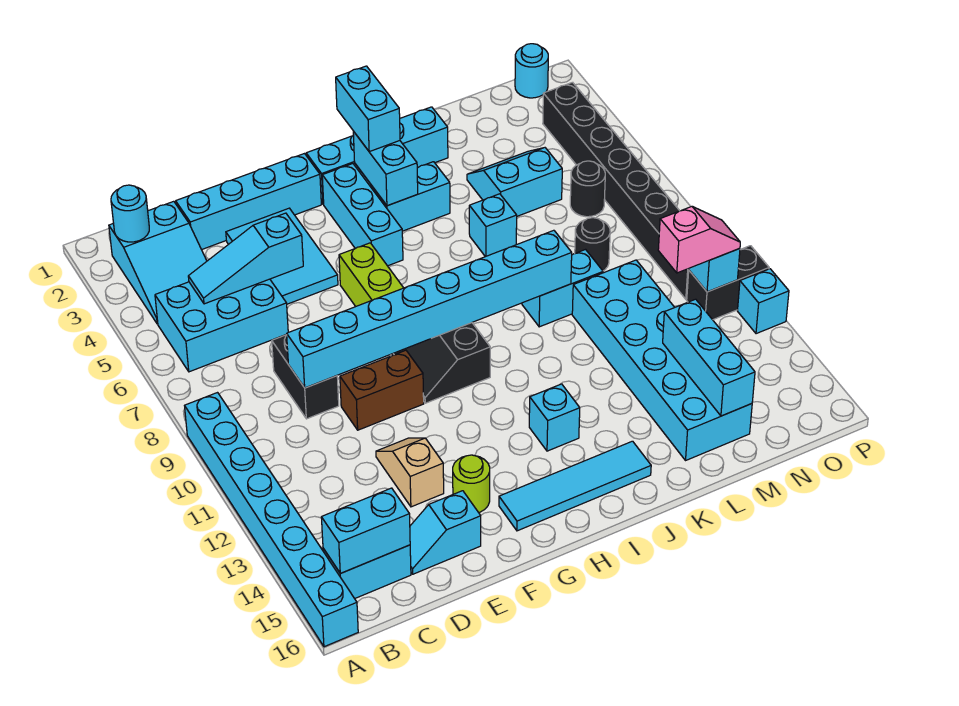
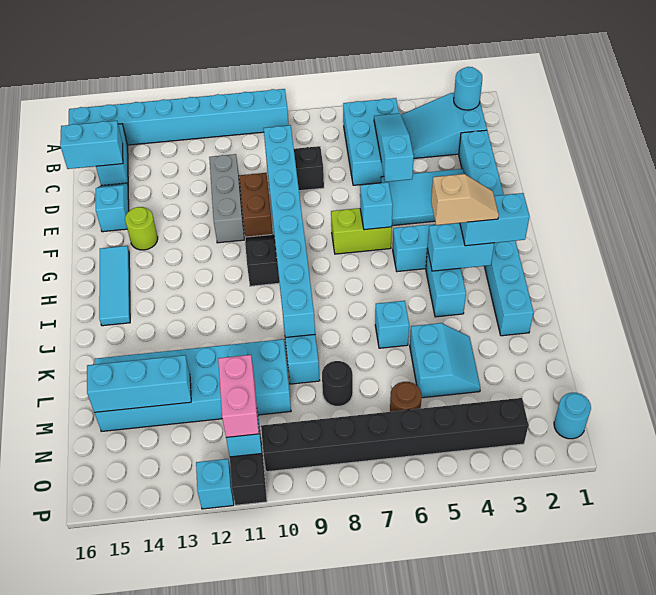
cyan 1x2 brick [321,488,410,573] -> cyan 1x2 brick turned to [60,121,123,169]
none -> grey 1x3 brick [209,154,244,243]
tan 1x2 slope [376,438,444,507] -> tan 1x2 slope moved to [431,174,499,225]
cyan 1x4 tile [499,441,651,531] -> cyan 1x3 tile [99,246,130,326]
cyan 1x1 brick [529,384,580,451] -> cyan 1x1 brick moved to [360,182,393,230]
black 1x1 round brick [570,161,605,217] -> brown 1x1 round brick [390,382,422,412]
pink 1x2 slope [658,207,740,273] -> pink 1x2 brick [218,355,259,437]

